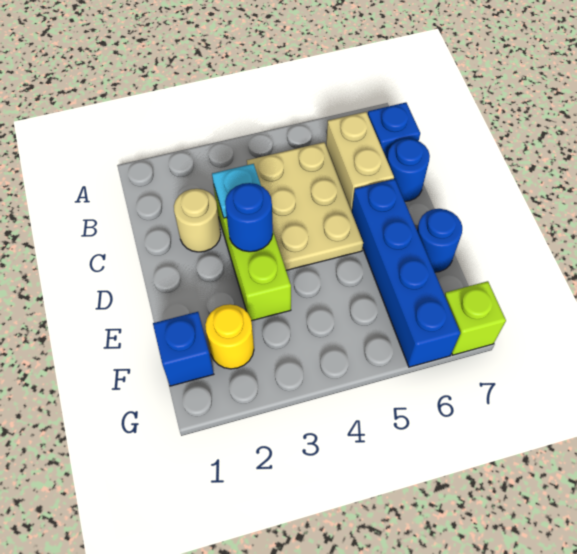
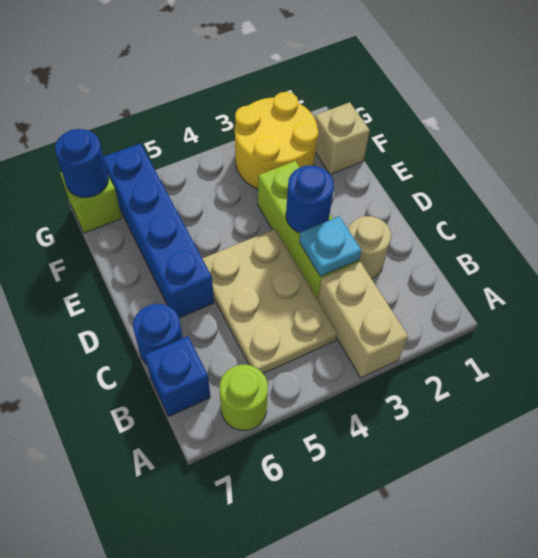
none -> lime 1x1 round brick [219,365,268,430]
tan 1x2 brick [326,112,394,212] -> tan 1x2 brick moved to [318,262,408,378]
blue 1x1 round brick [417,209,462,272] -> blue 1x1 round brick moved to [55,129,109,197]
blue 1x1 brick [153,312,214,386] -> tan 1x1 brick [315,102,370,174]
yellow 1x1 round brick [205,304,254,369] -> yellow 2x2 round brick [235,92,318,189]

